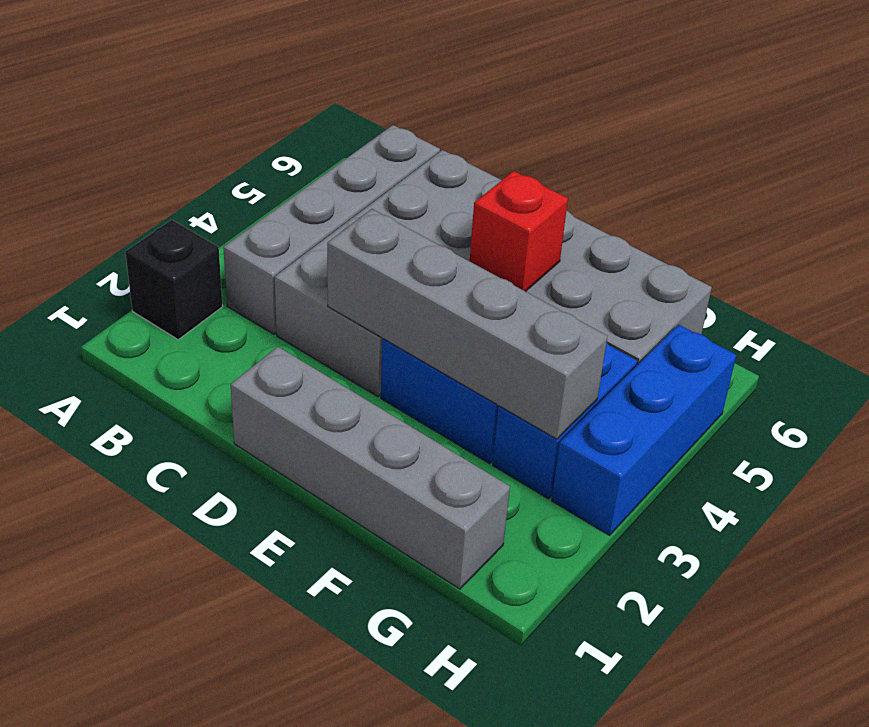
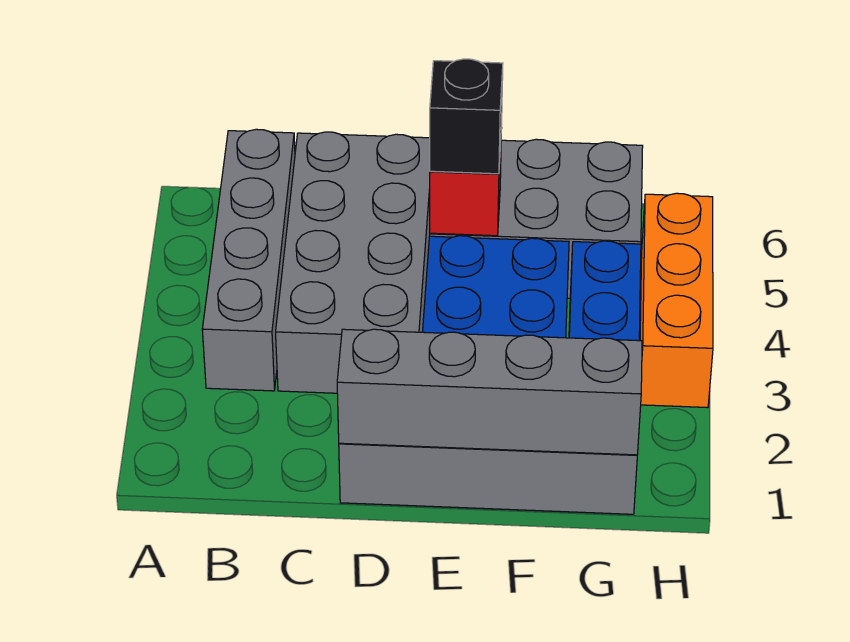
black 1x1 brick [125,220,223,340] -> black 1x1 brick moved to [430,59,503,174]
grey 1x4 brick [327,209,608,439] -> grey 1x4 brick moved to [337,329,642,455]
blue 1x3 brick [551,325,736,535] -> orange 1x3 brick [640,193,713,408]

